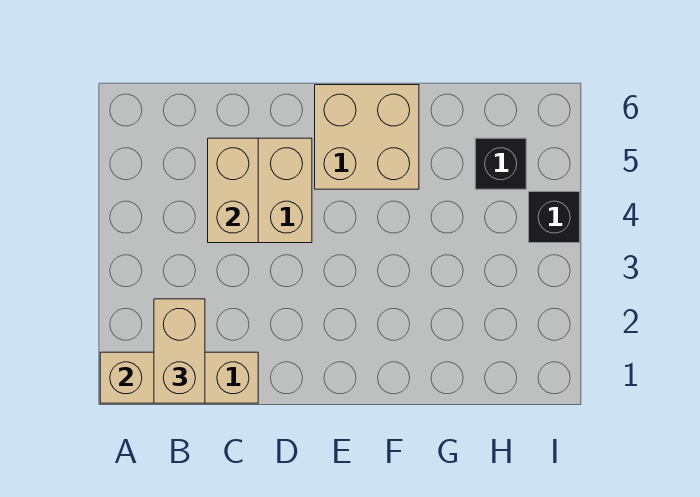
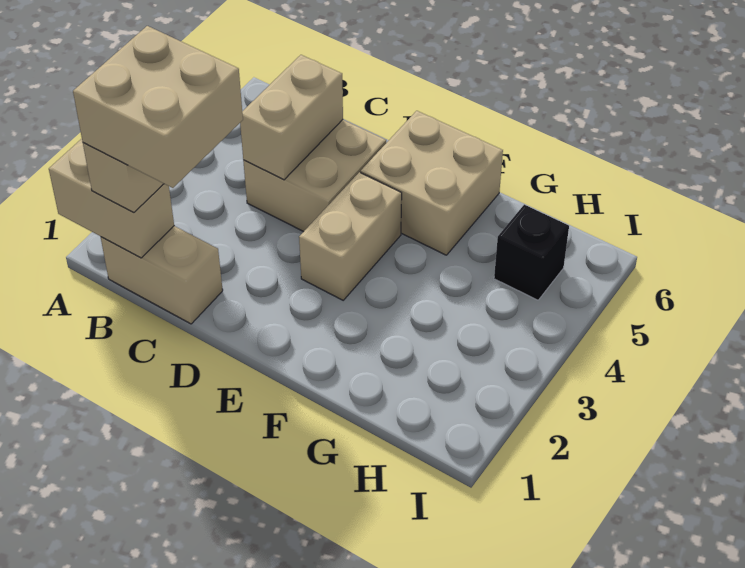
none -> tan 2x2 brick [73,26,243,188]
none -> tan 1x2 brick [299,172,402,300]
black 1x1 brick [529,192,580,243] -> none

